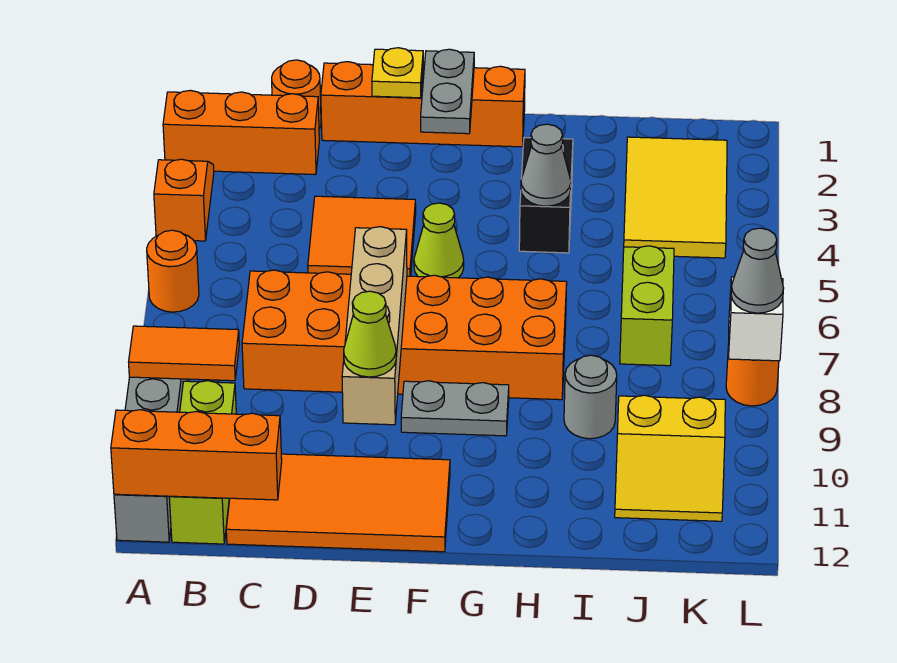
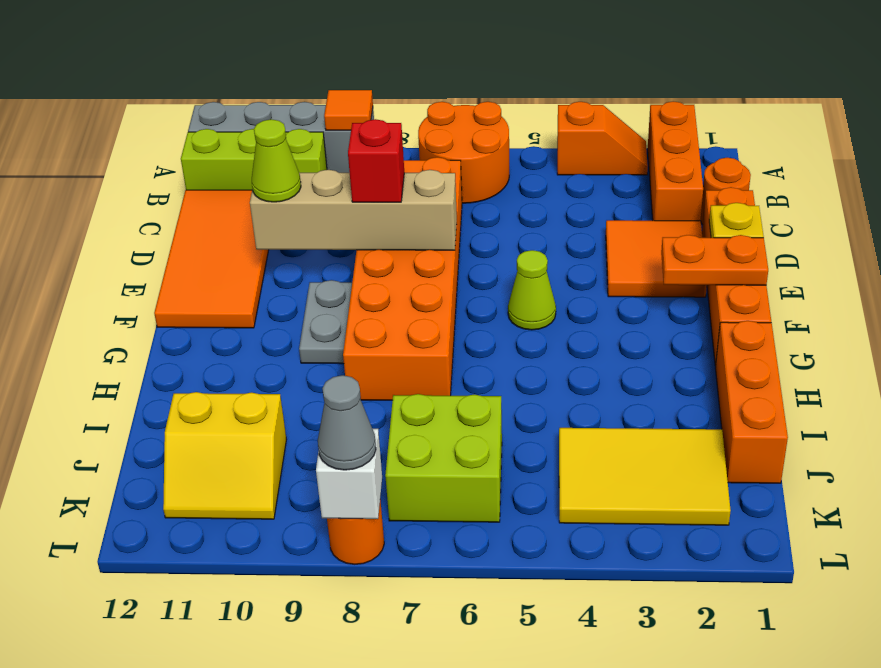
orange 1x1 round brick [147,230,199,312] -> orange 2x2 round brick [418,102,509,203]
orange 1x2 tile [129,326,239,381] -> orange 1x1 tile [324,90,373,130]
orange 1x3 brick [111,410,282,500] -> orange 1x3 brick moved to [715,321,788,483]
orange 2x2 tile [308,196,416,276] -> orange 2x2 tile moved to [606,220,707,297]
none -> red 1x1 brick [348,119,404,202]
grey 1x2 plate [421,49,474,134] -> orange 1x2 plate [661,235,768,285]
black 1x2 brick [519,138,573,253] -> none
grey 1x1 cone [521,124,571,206] -> none
grey 1x1 round brick [564,355,617,439] -> none
lime 1x2 brick [620,246,674,366] -> lime 2x2 brick [385,394,502,522]
yellow 2x2 slope [615,395,725,521] -> yellow 2x2 slope turned to [163,392,286,519]

